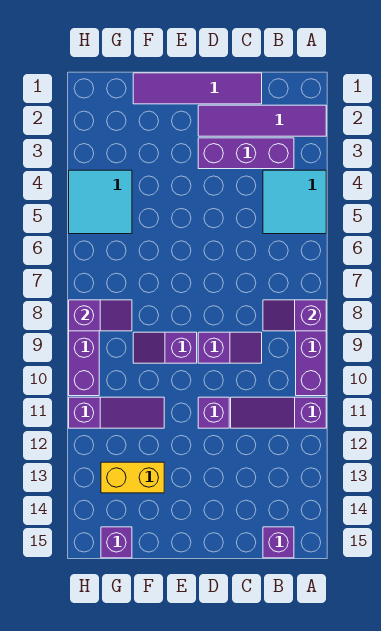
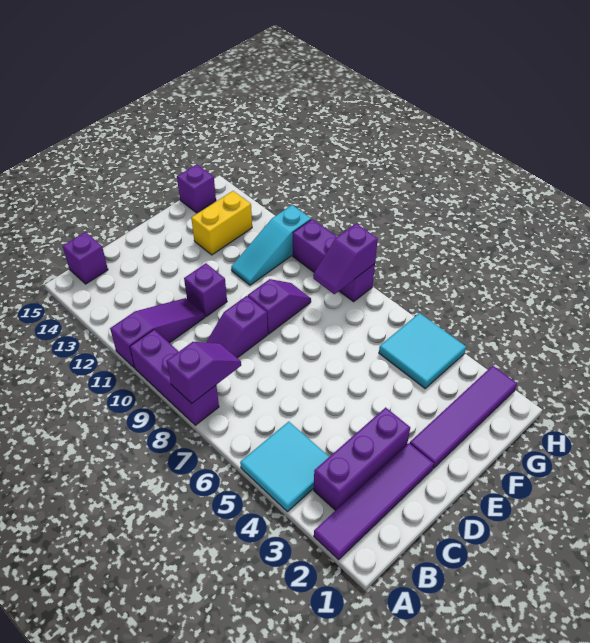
purple 1x4 tile [133,73,262,104] -> purple 1x4 tile moved to [410,366,517,468]
purple 1x3 slope [69,397,164,428] -> cyan 1x3 slope [231,205,311,285]

